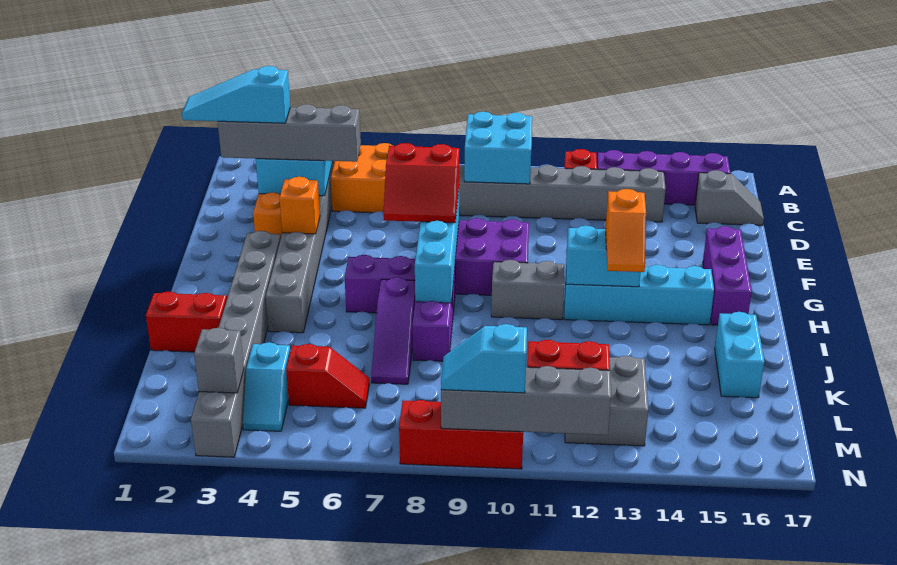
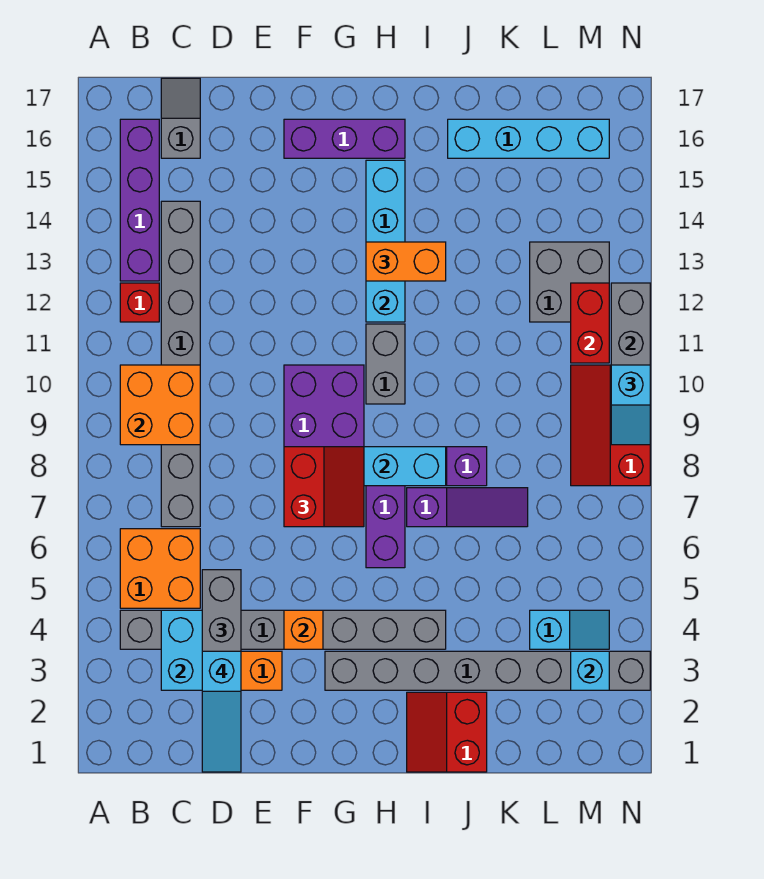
cyan 2x2 brick [464,112,532,184] -> orange 2x2 brick [120,365,200,445]
orange 1x2 slope [606,189,646,272] -> orange 1x2 brick [366,242,446,281]
cyan 1x2 brick [715,312,764,398] -> cyan 1x4 brick [448,119,609,158]
red 1x2 slope [286,344,369,408] -> none
grey 1x1 brick [194,328,244,393] -> cyan 1x1 brick [571,651,609,690]

